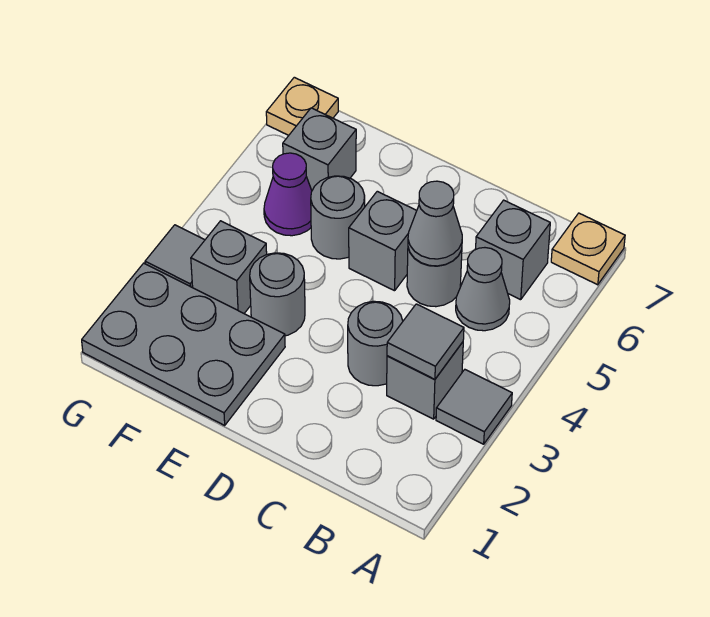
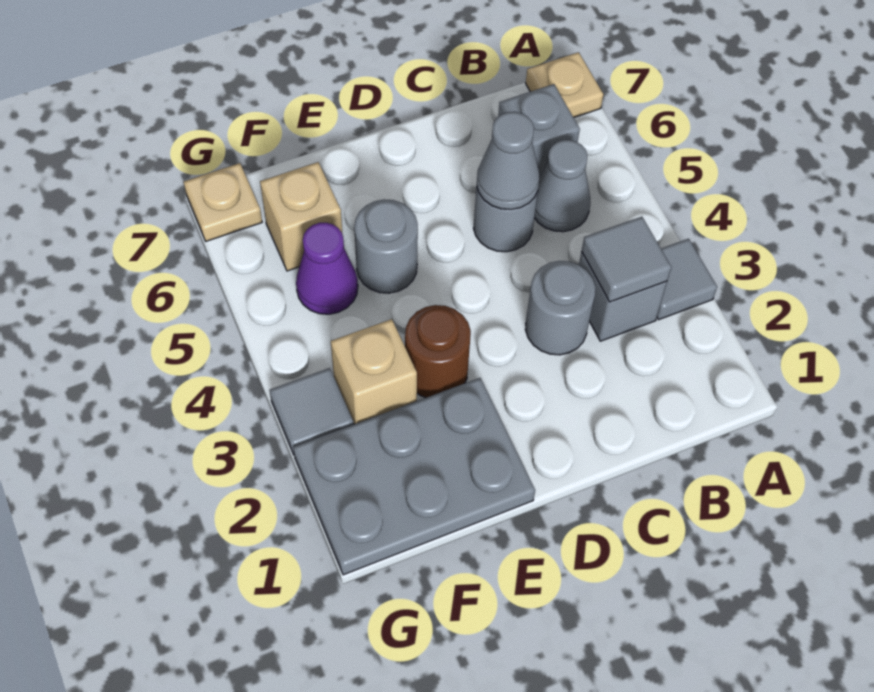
grey 1x1 brick [349,191,417,291] -> none
grey 1x1 round brick [250,253,305,336] -> brown 1x1 round brick [405,305,471,398]
grey 1x1 brick [191,221,267,313] -> tan 1x1 brick [331,319,417,424]
grey 1x1 brick [283,108,356,190] -> tan 1x1 brick [260,162,343,271]

